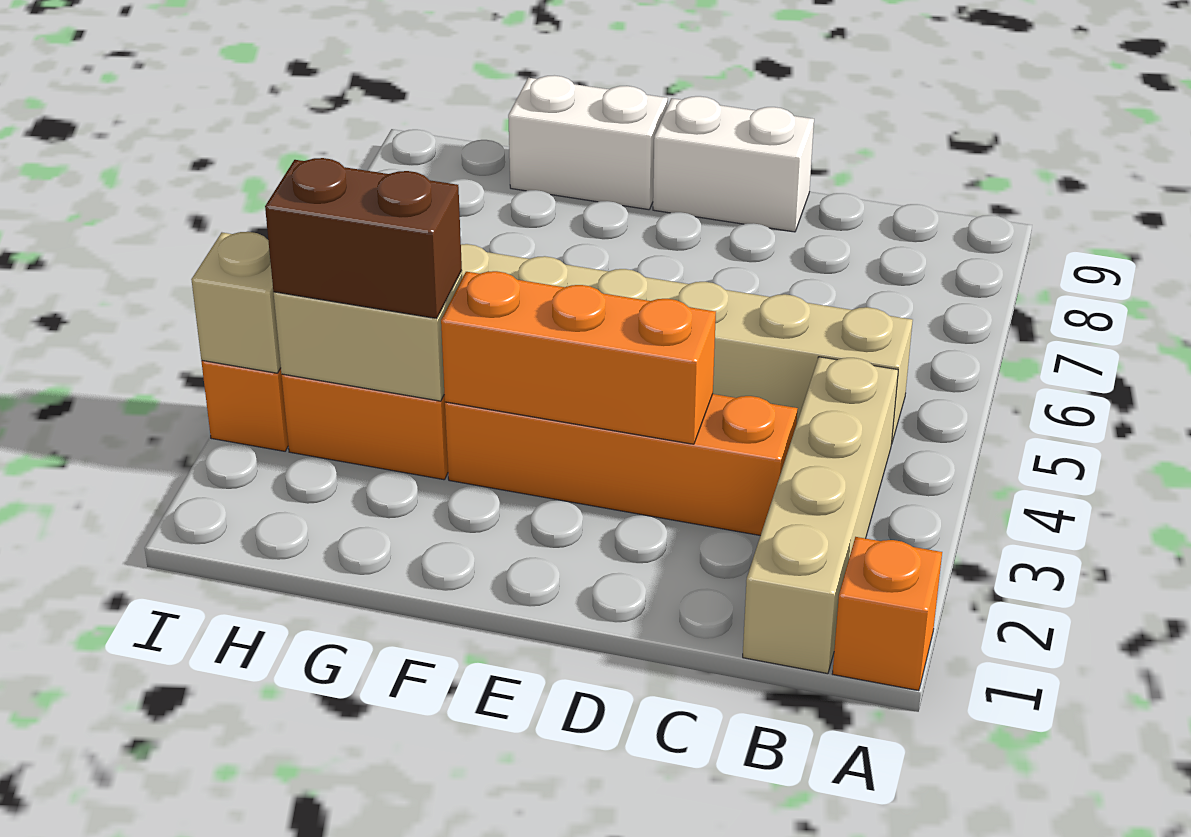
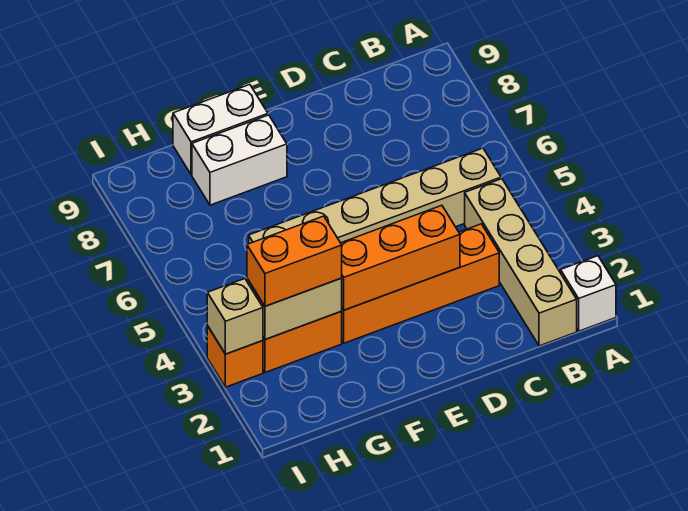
orange 1x1 brick [832,537,942,691] -> white 1x1 brick [561,256,616,331]
white 1x2 brick [653,96,814,232] -> white 1x2 brick moved to [192,115,287,205]
brown 1x2 brick [265,158,462,319] -> orange 1x2 brick [247,216,342,306]

